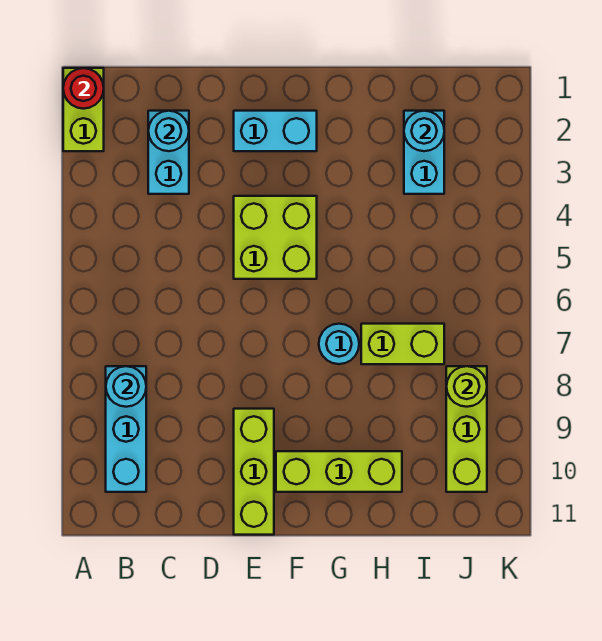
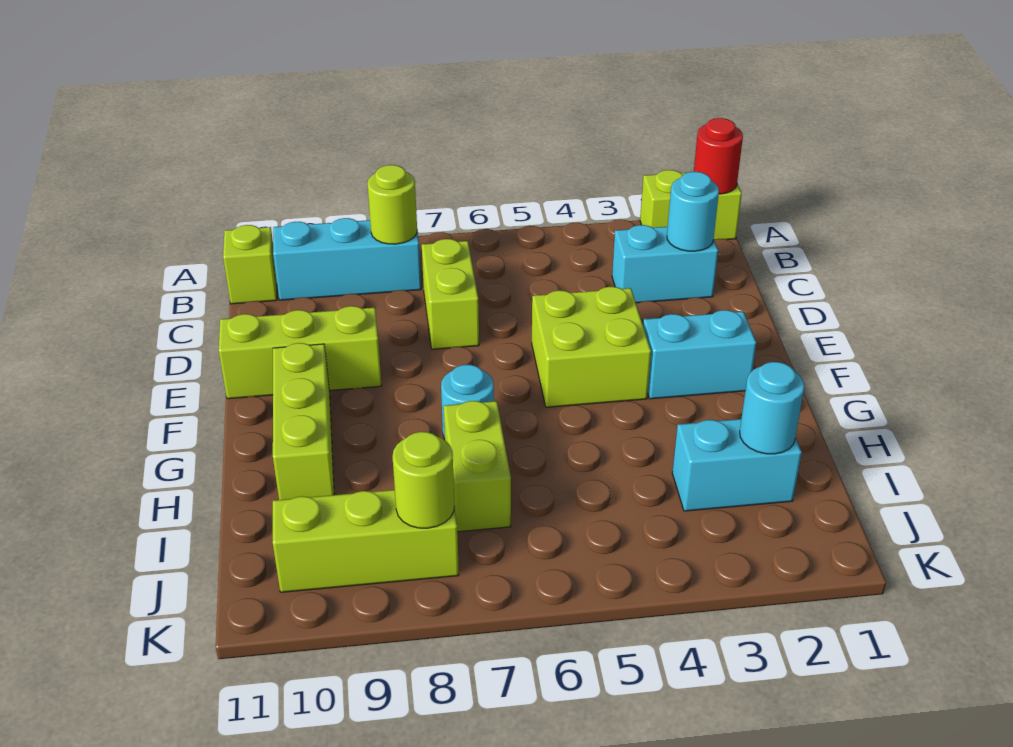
cyan 1x1 round brick [106,366,146,407] -> lime 1x1 round brick [367,165,417,244]
none -> lime 1x1 brick [223,225,277,304]
none -> lime 1x2 brick [422,239,479,349]
cyan 1x2 brick [234,111,317,151] -> cyan 1x2 brick turned to [643,310,756,399]

